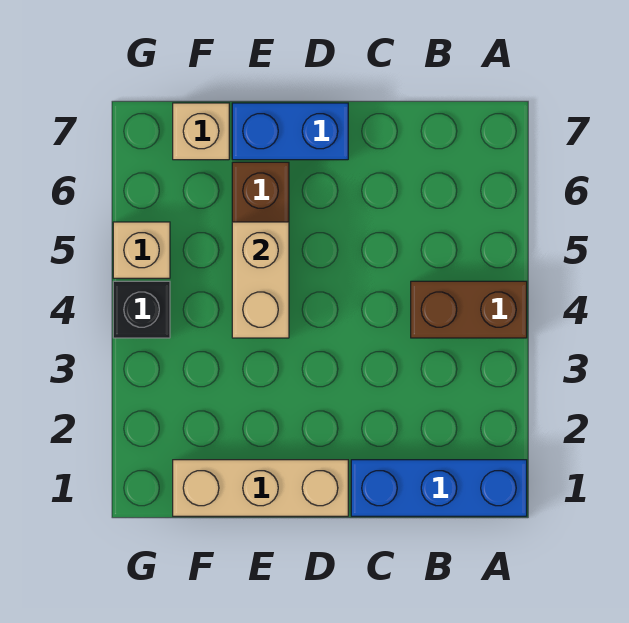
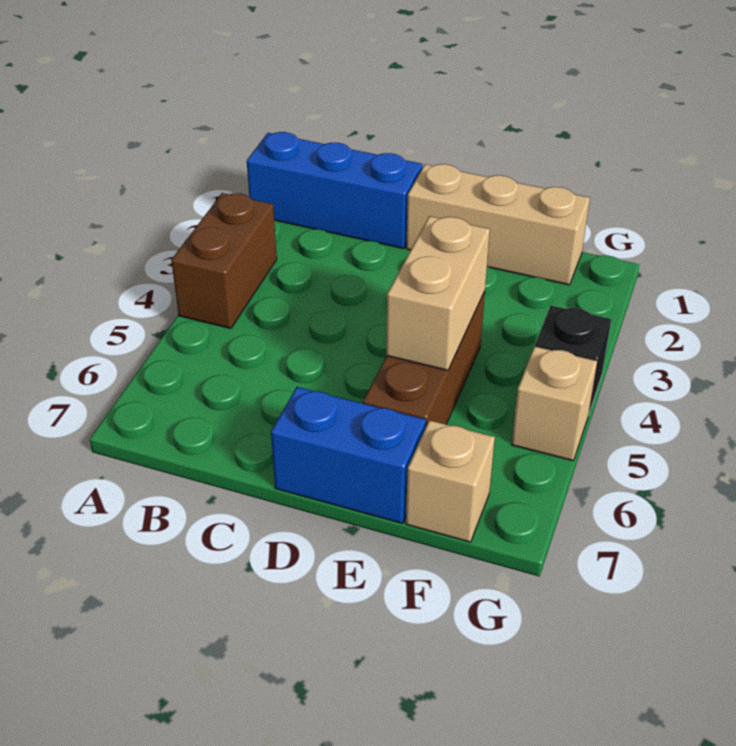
brown 1x2 brick [411,281,527,338] -> brown 1x2 brick turned to [171,193,277,329]

